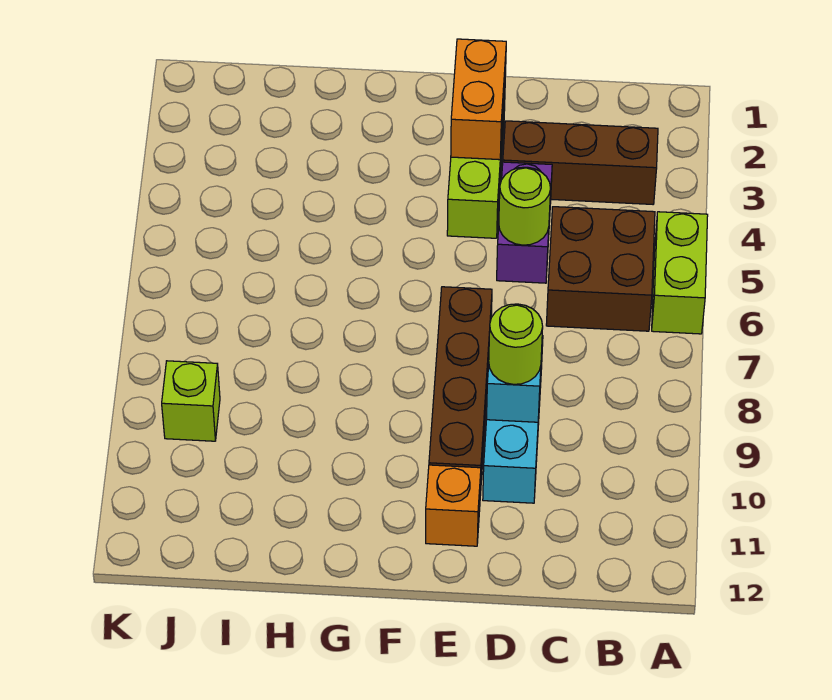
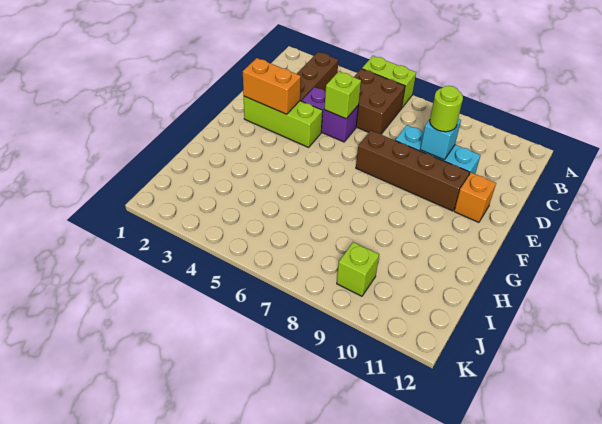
lime 1x1 round brick [499,167,551,245] -> lime 1x1 brick [324,72,361,119]

